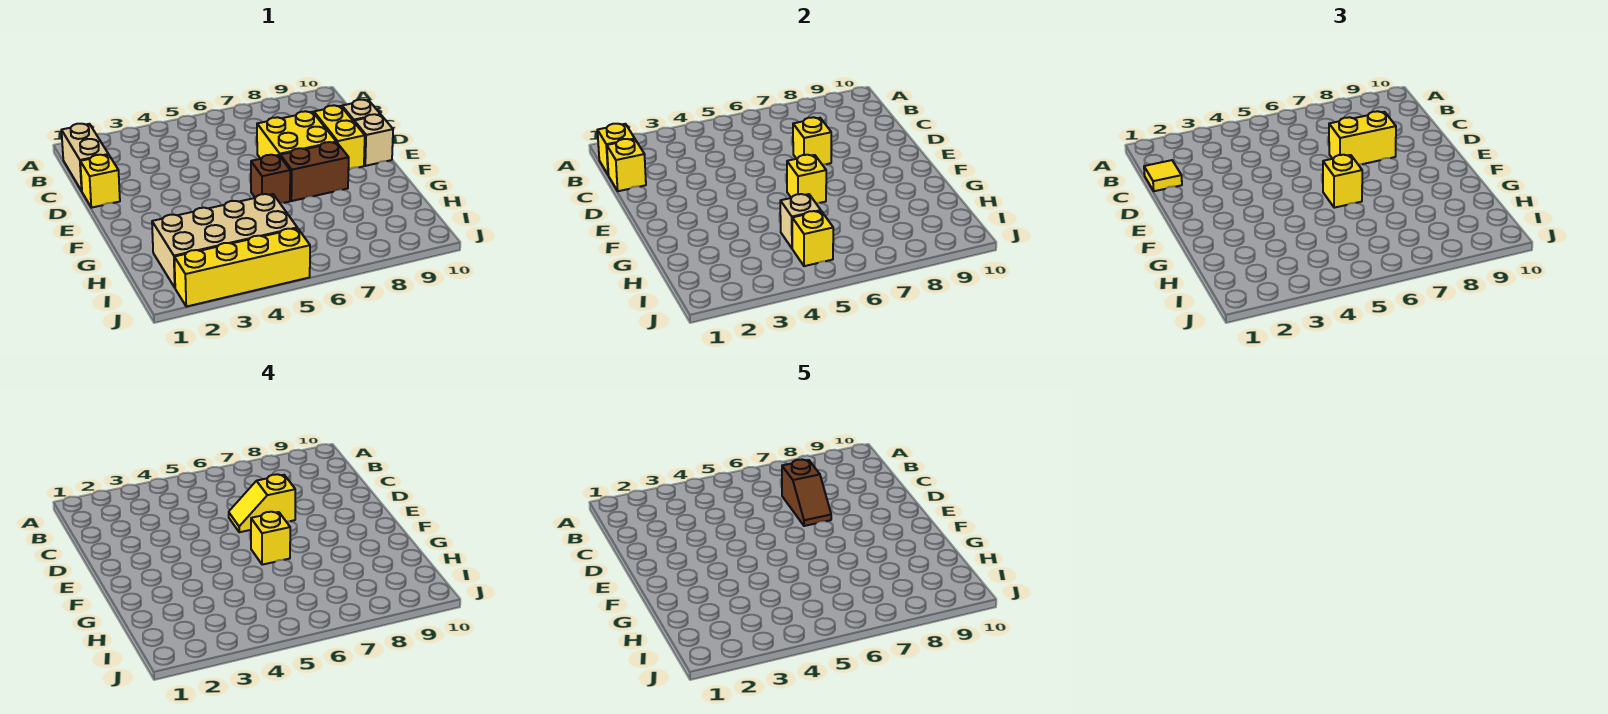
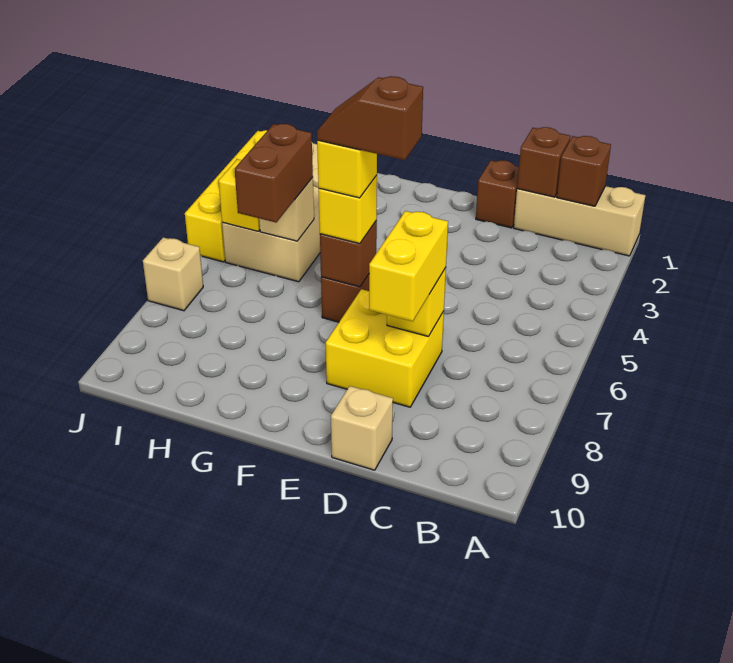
tan 1x2 brick [61,124,109,191] -> tan 1x3 brick [514,186,645,256]
yellow 1x1 brick [597,124,635,175] -> brown 1x1 brick [557,136,611,206]
yellow 1x1 brick [607,139,646,191] -> brown 1x1 brick [517,127,570,197]
yellow 1x1 tile [1144,160,1182,191] -> none
brown 1x2 slope [782,460,831,526] -> brown 1x2 slope moved to [317,76,423,160]
yellow 1x1 brick [80,155,120,208] -> brown 1x1 brick [476,160,519,228]
yellow 1x2 slope [229,474,295,532] -> none
yellow 1x2 brick [314,105,365,170] -> none
tan 1x1 brick [354,114,393,166] -> tan 1x1 brick moved to [143,237,203,311]
yellow 1x1 brick [787,155,826,203] -> brown 1x1 brick [320,221,377,287]
brown 1x2 brick [280,142,349,201] -> brown 1x2 brick moved to [235,124,313,222]

